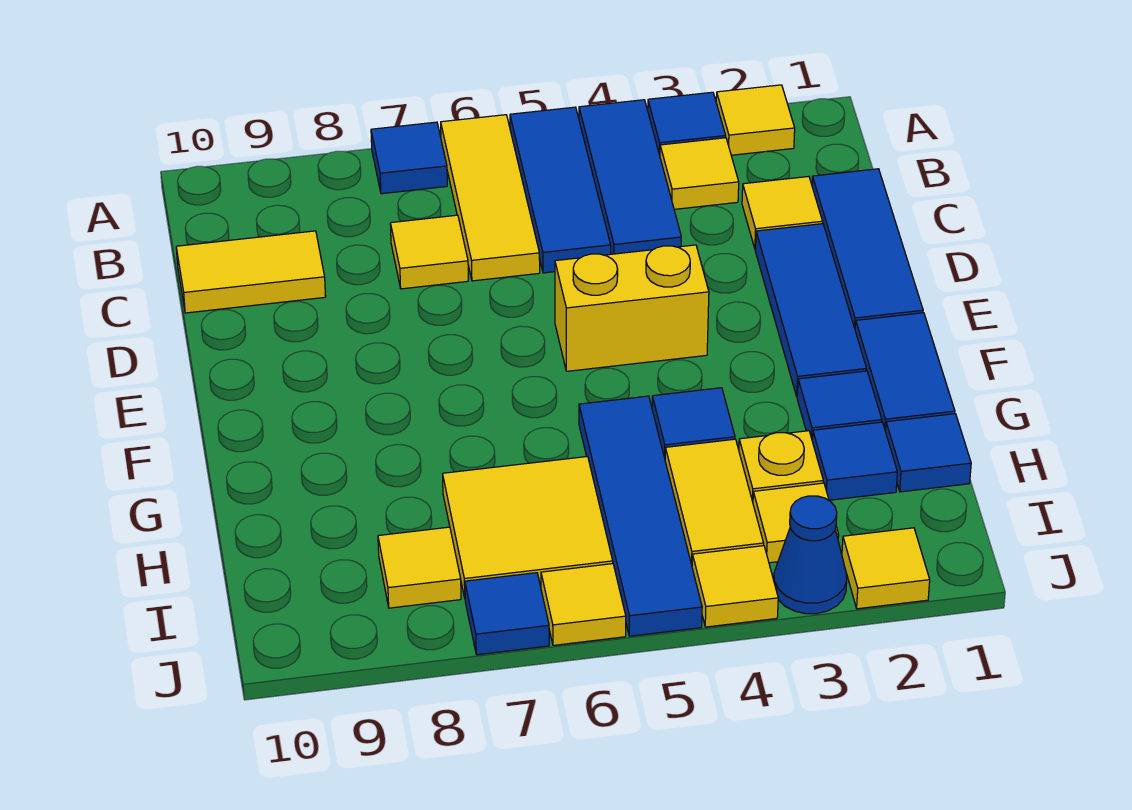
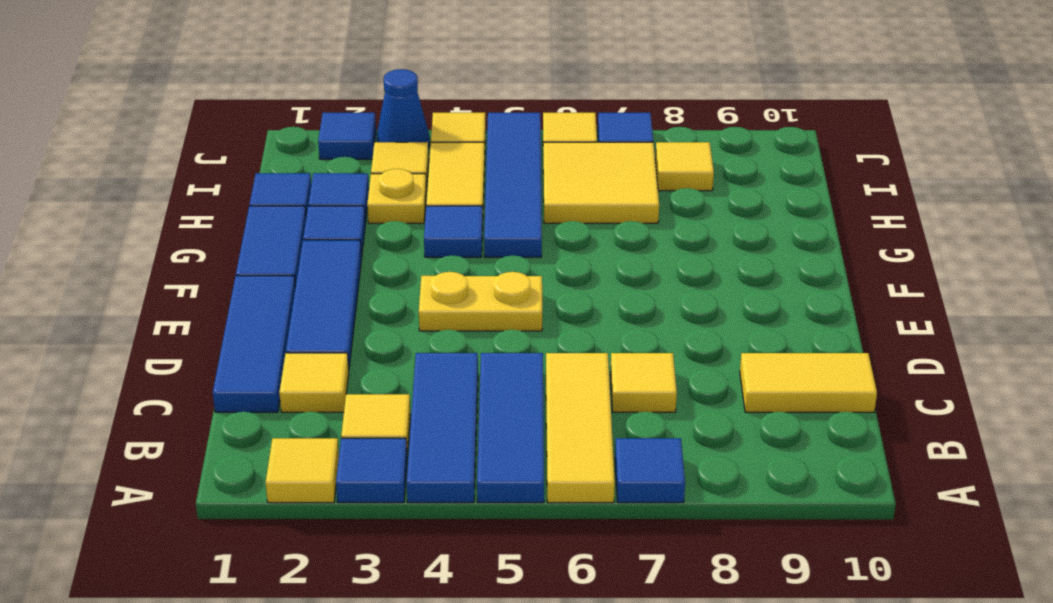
yellow 1x2 brick [555,245,709,371] -> yellow 1x2 plate [419,272,542,331]
yellow 1x1 tile [842,528,930,609] -> blue 1x1 tile [318,113,376,159]

